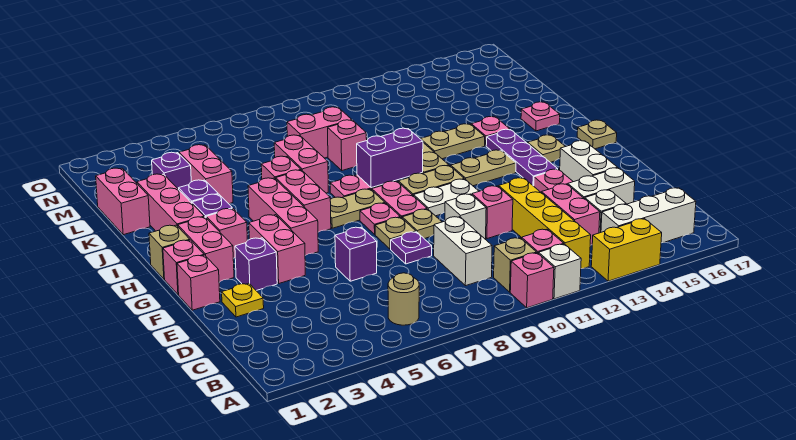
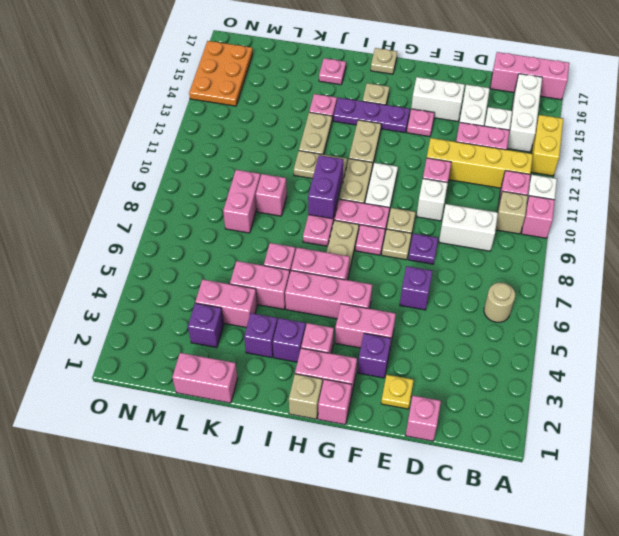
pink 1x1 brick [177,255,220,310] -> pink 1x1 brick moved to [406,396,441,441]
pink 1x3 brick [137,174,204,231] -> pink 1x3 brick moved to [490,52,569,100]
pink 1x2 brick [274,135,328,193] -> pink 1x2 brick moved to [230,261,290,309]
none -> orange 2x3 plate [189,41,253,106]

